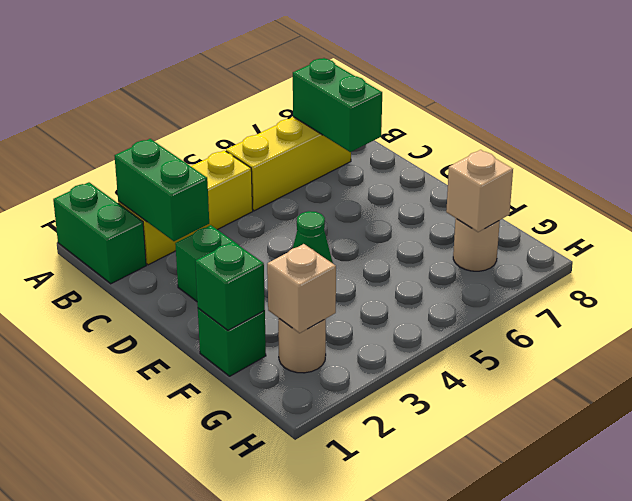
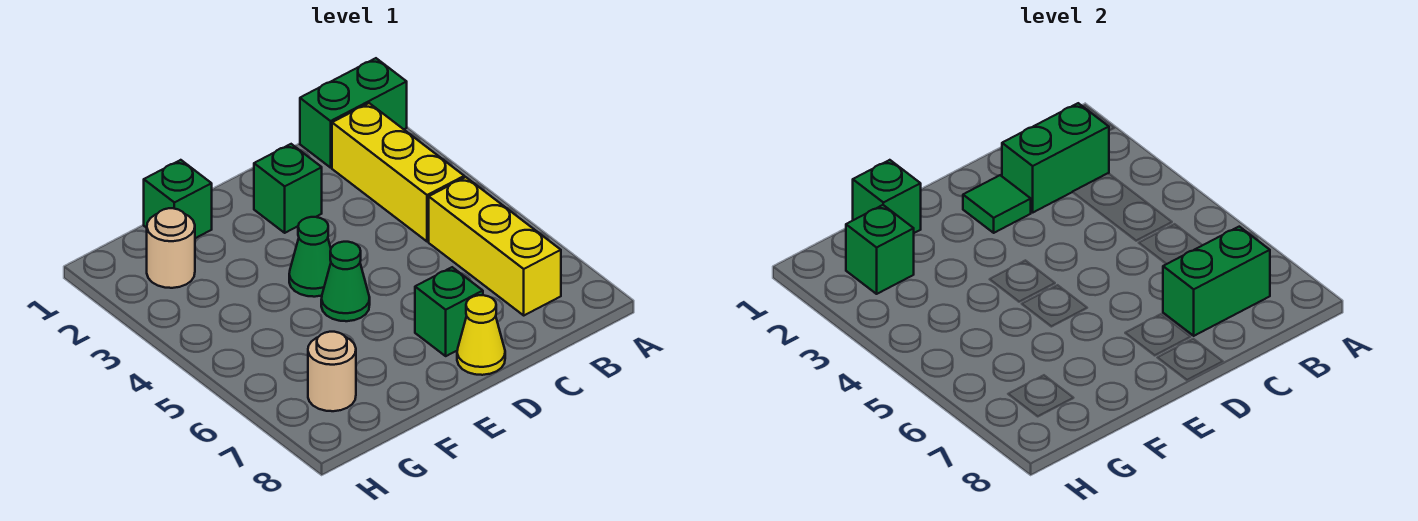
none -> green 1x1 tile [963,175,1031,233]
none -> green 1x1 brick [415,267,483,356]
none -> yellow 1x1 cone [457,295,505,375]
none -> green 1x1 cone [321,242,370,321]
tan 1x1 brick [267,244,336,333] -> green 1x1 brick [846,205,914,294]
tan 1x1 brick [446,150,513,232] -> none

